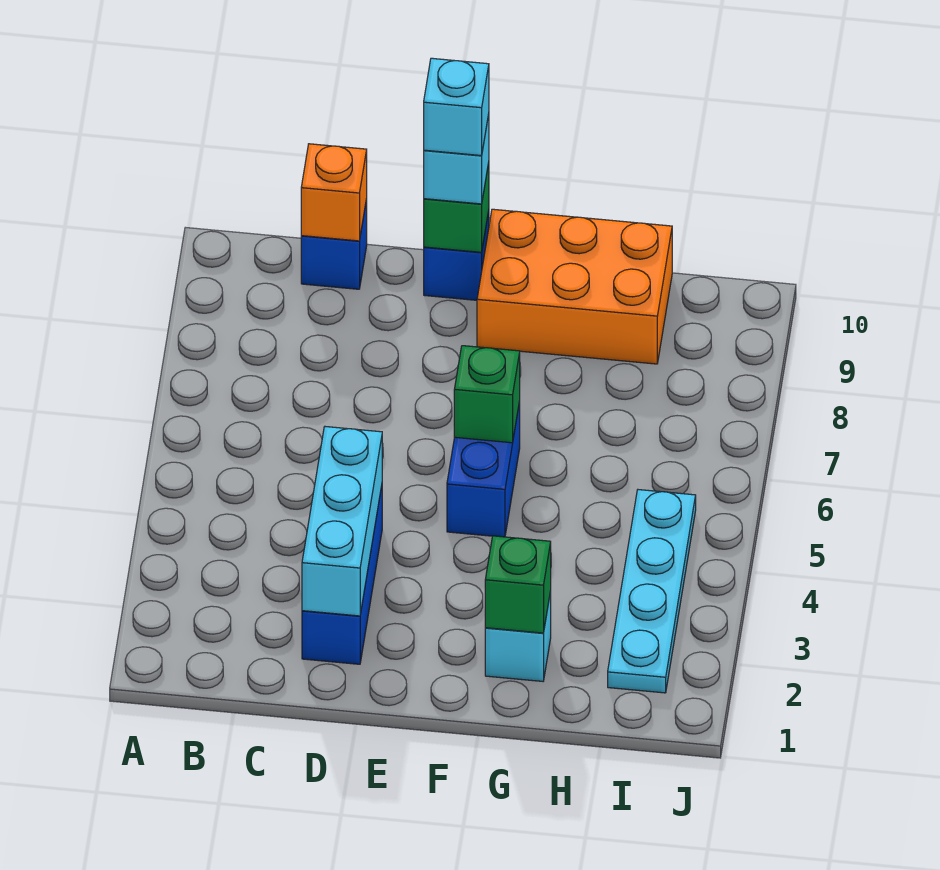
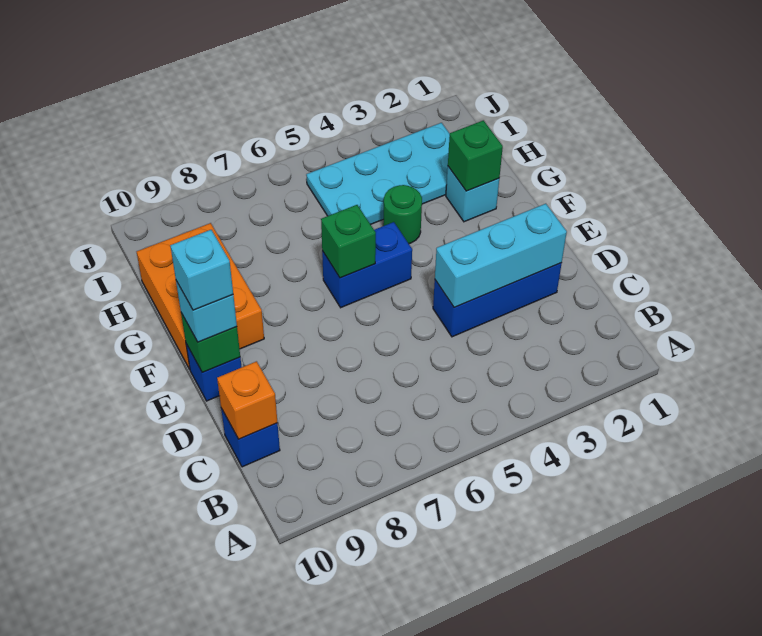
none -> green 1x1 round brick [383,185,422,244]
cyan 1x4 plate [608,490,696,693] -> cyan 2x4 plate [306,123,450,224]

